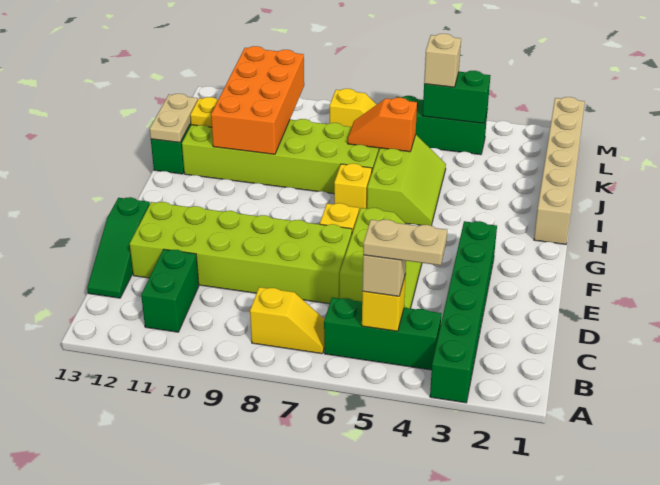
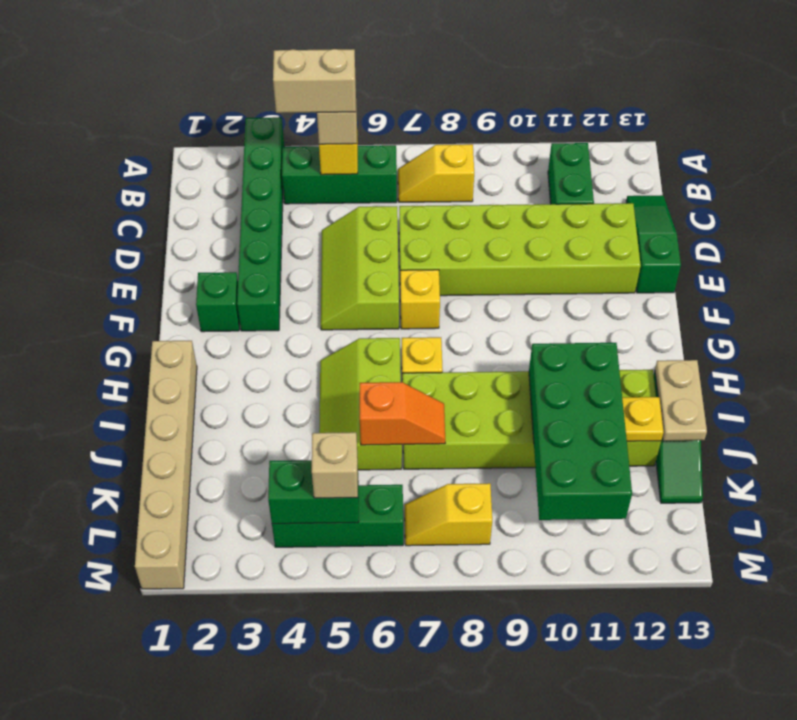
tan 1x2 plate [363,220,447,265] -> tan 1x2 brick [273,49,356,113]
none -> green 1x1 brick [196,272,240,332]
orange 2x4 brick [211,46,304,154] -> green 2x4 brick [529,343,632,520]

